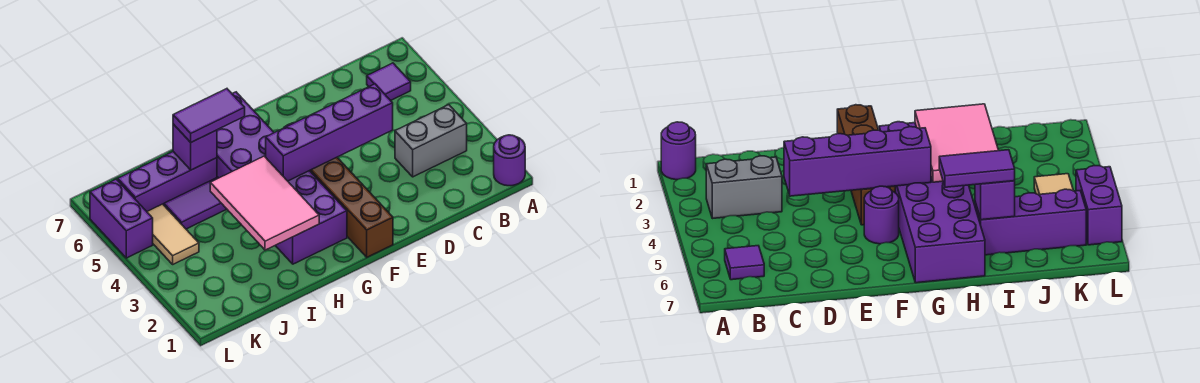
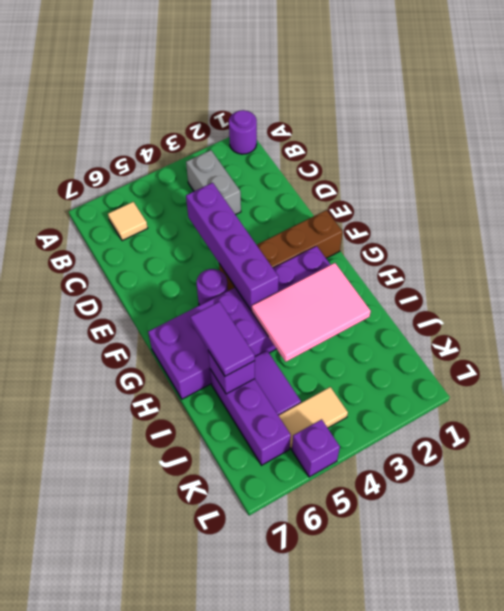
purple 1x1 tile [367,63,411,101] -> tan 1x1 tile [108,202,148,241]
purple 1x2 brick [90,179,153,258] -> purple 1x1 brick [292,419,340,477]

